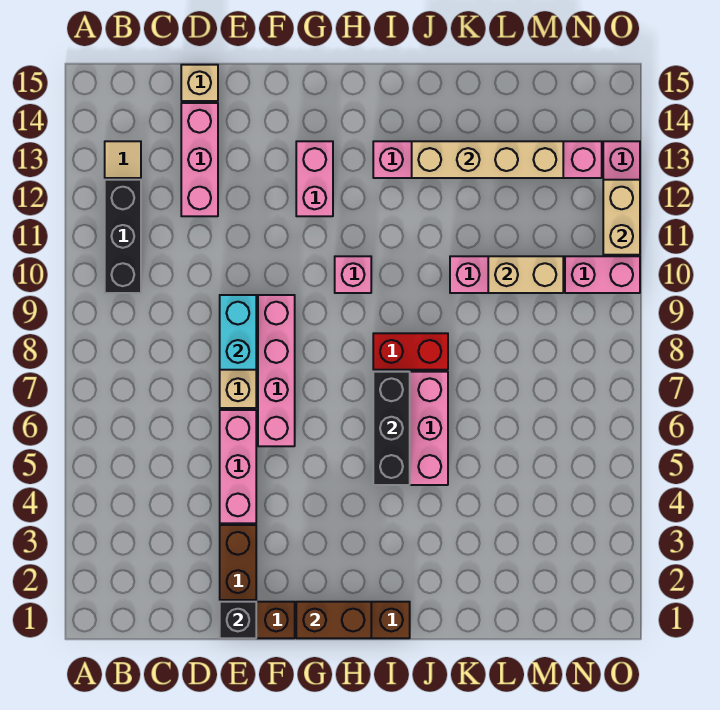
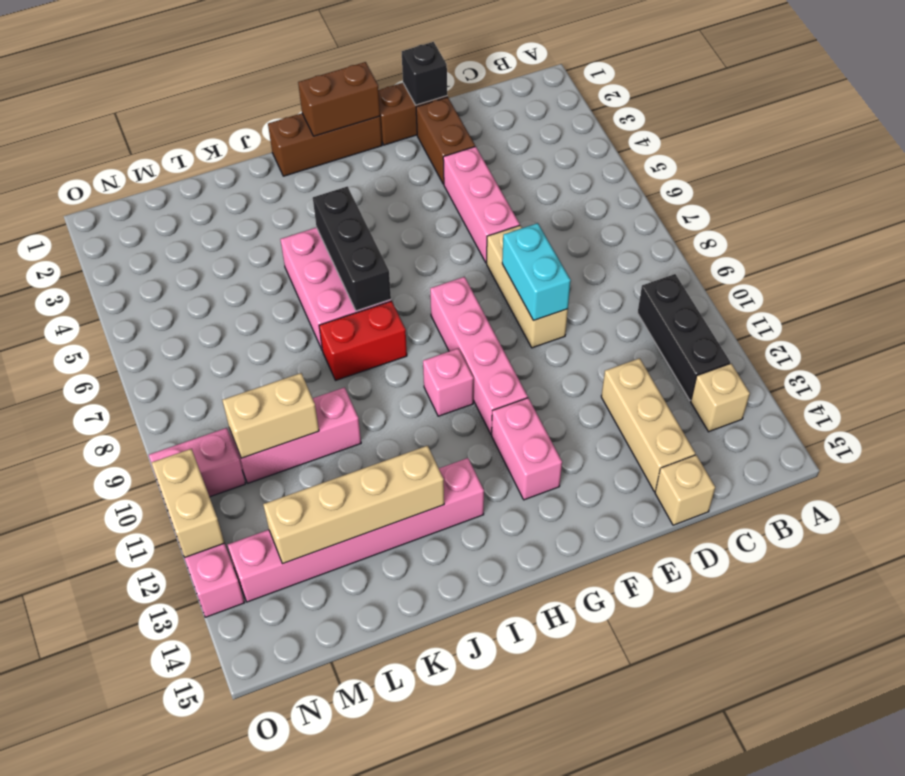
tan 1x1 tile [105,141,141,178] -> tan 1x1 brick [691,363,750,432]
pink 1x3 brick [181,103,218,216] -> tan 1x3 brick [601,358,695,491]
pink 1x4 brick [258,295,295,446] -> pink 1x4 brick moved to [430,277,528,435]

